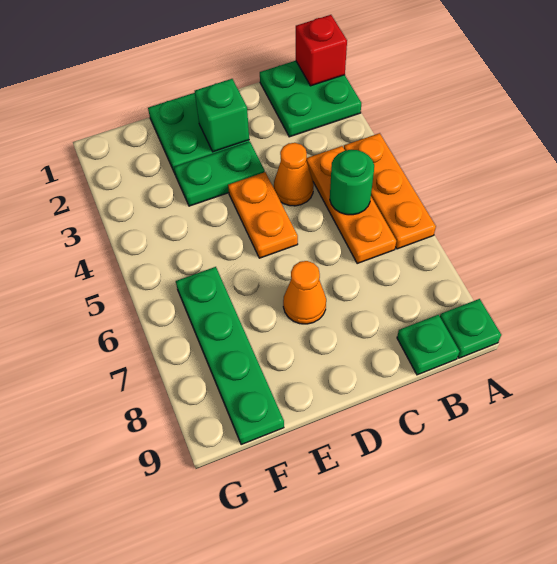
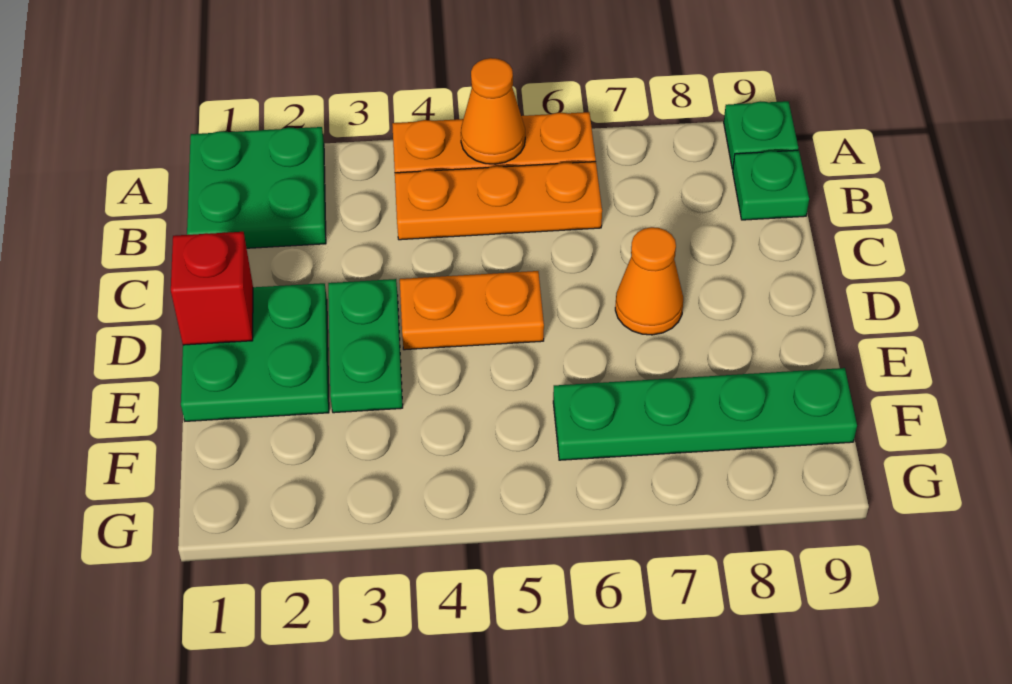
red 1x1 brick [296,15,347,86] -> red 1x1 brick moved to [171,232,253,345]
green 1x1 round brick [330,150,374,215] -> none
orange 1x1 cone [274,143,314,206] -> orange 1x1 cone moved to [461,58,525,164]
green 1x1 brick [195,79,249,152] -> none

